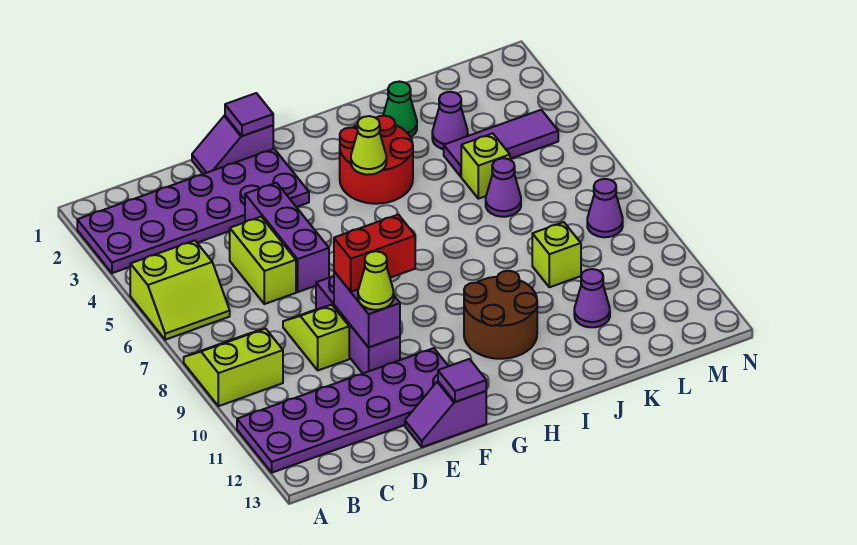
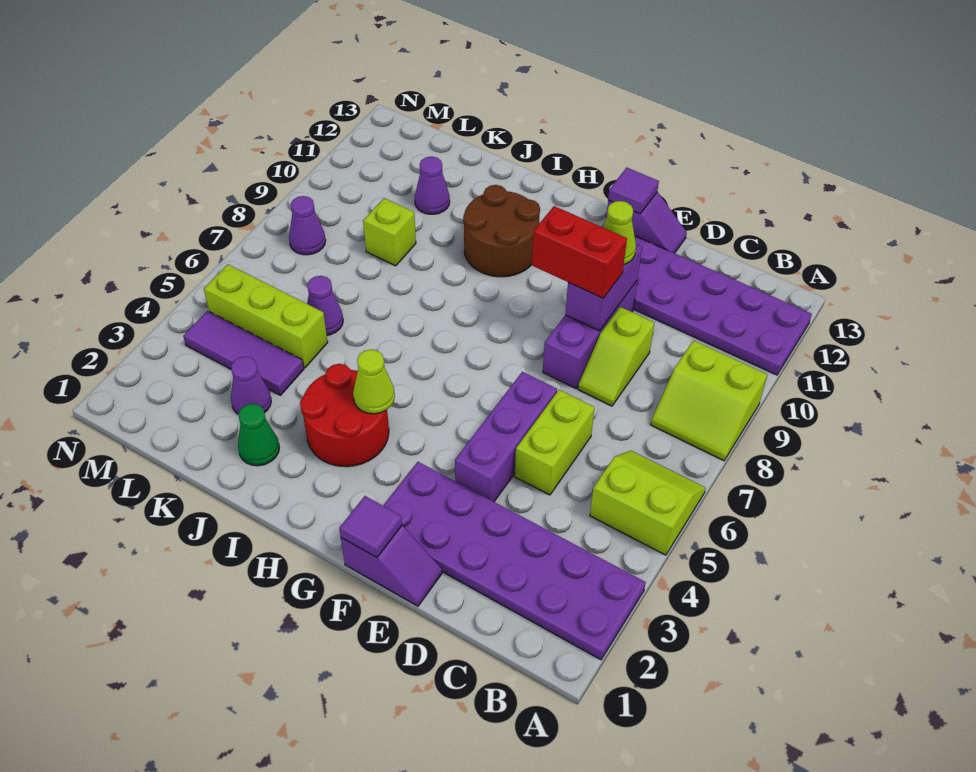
lime 1x1 brick [461,133,510,199] -> lime 1x3 brick [204,264,328,368]

